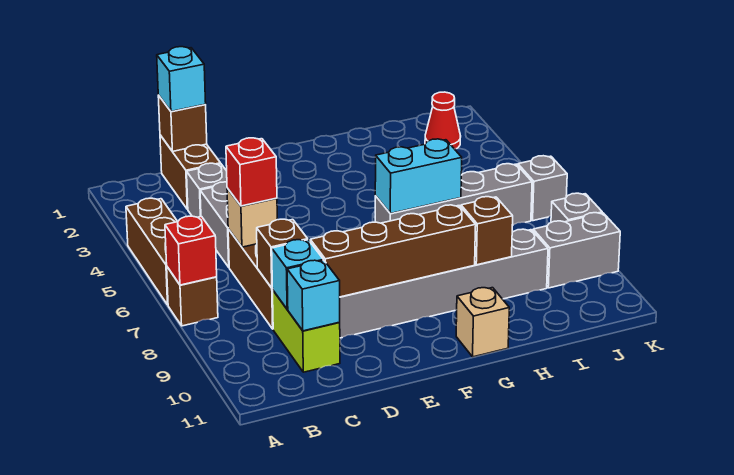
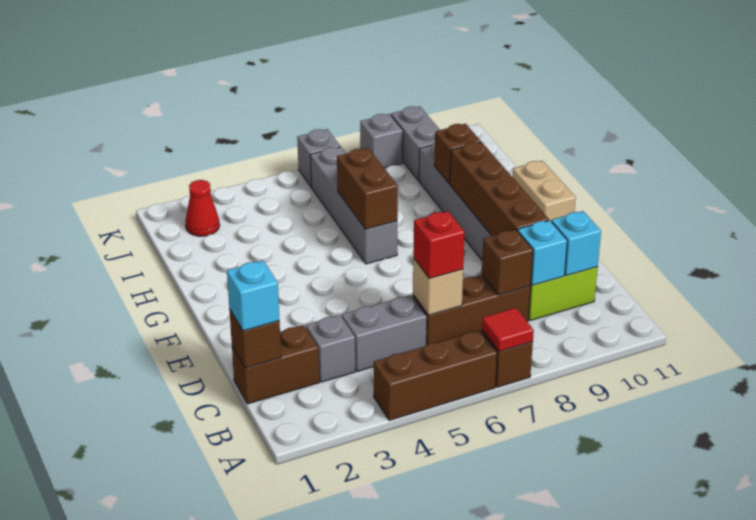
red 1x1 brick [165,216,217,285] -> red 1x1 tile [482,308,534,352]
cyan 1x2 brick [375,139,462,214] -> brown 1x2 brick [337,148,398,229]
tan 1x1 brick [456,288,509,357] -> tan 1x2 brick [512,161,576,221]

